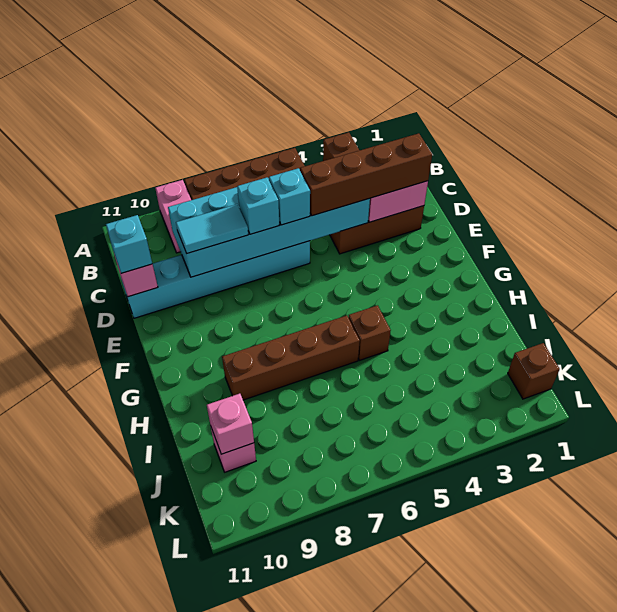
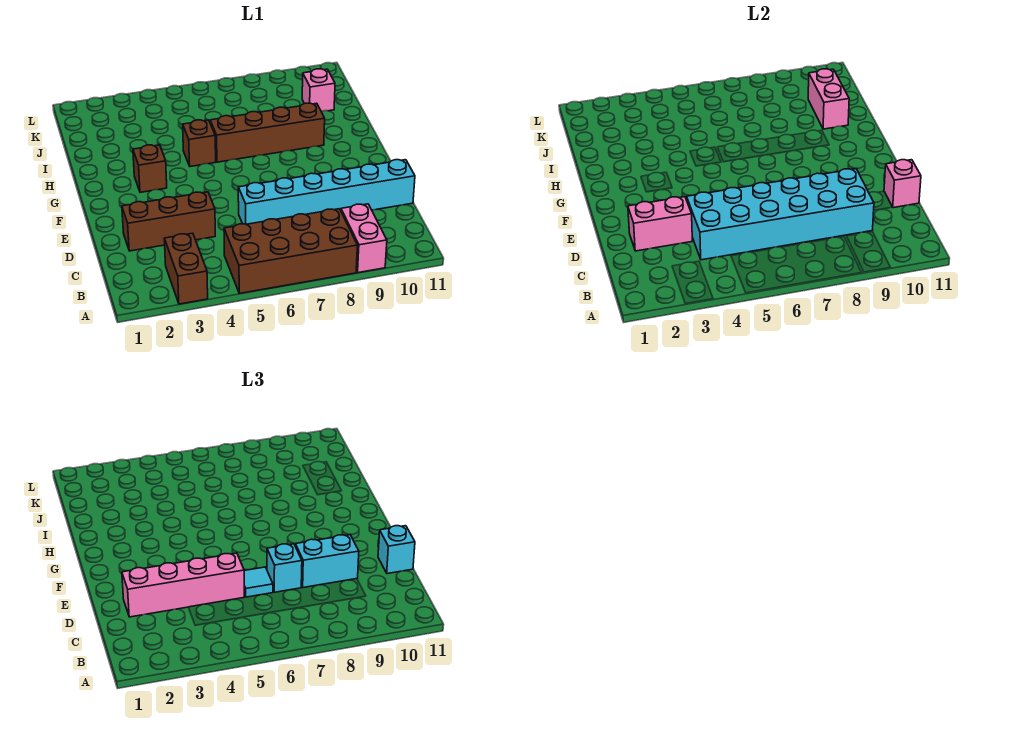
brown 1x4 brick [300,133,432,216] -> pink 1x4 brick [122,553,244,617]
cyan 1x1 brick [269,168,310,225] -> cyan 1x1 tile [244,567,273,597]
cyan 1x2 tile [176,204,248,254] -> cyan 1x2 brick [295,535,359,588]
pink 1x1 brick [207,394,254,454] -> pink 1x2 brick [808,69,849,129]
brown 1x1 brick [508,343,560,399] -> brown 1x1 brick moved to [133,145,167,192]

